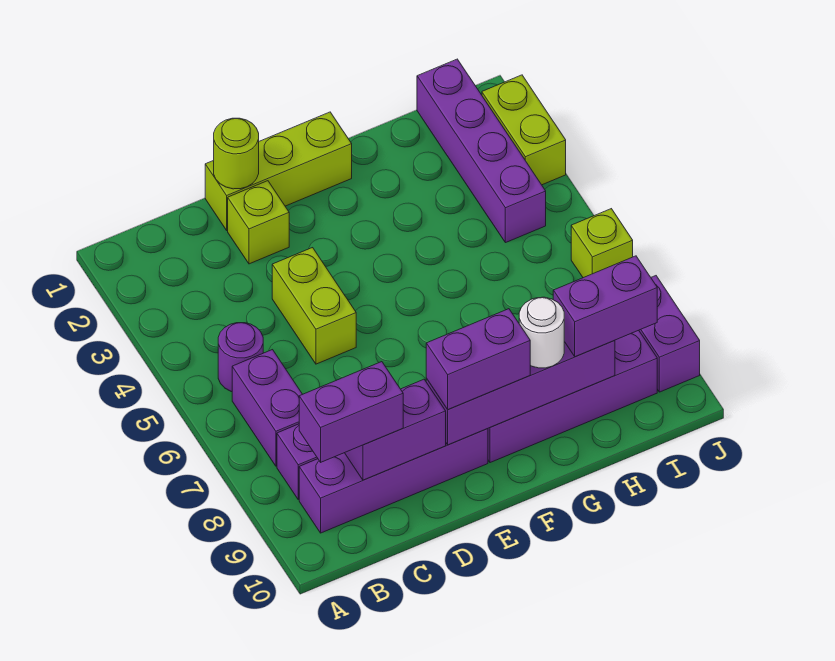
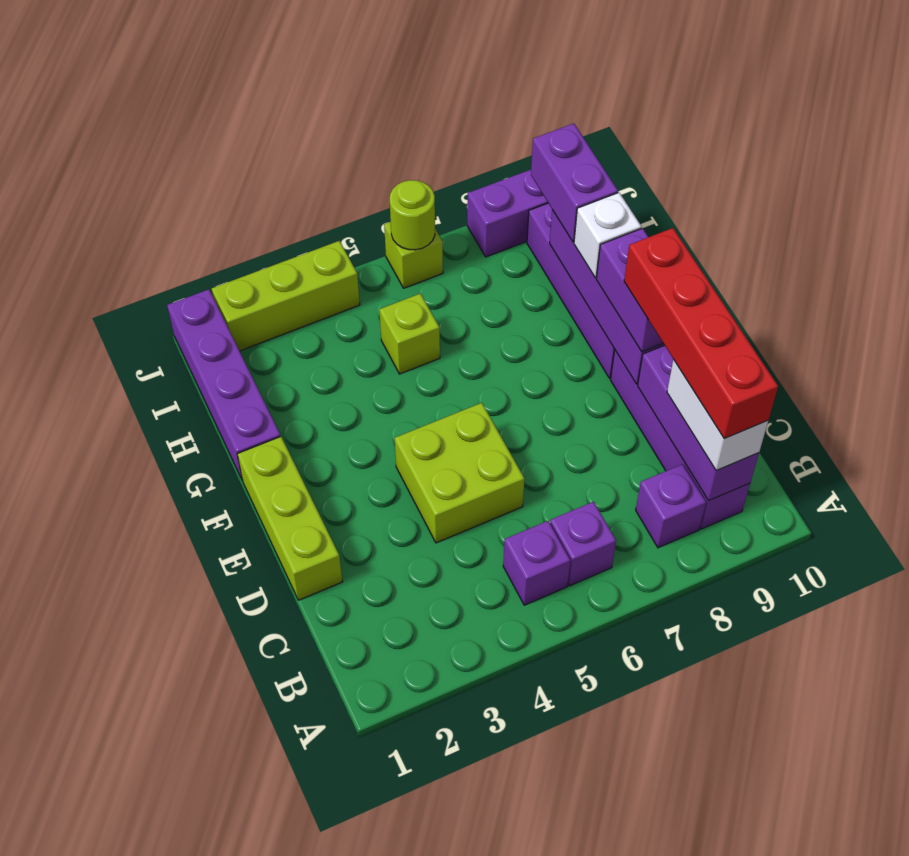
purple 1x1 round brick [218,323,263,392] -> purple 1x1 brick [503,521,570,605]
purple 1x2 brick [232,350,302,466] -> purple 1x1 brick [550,502,616,586]
purple 1x2 brick [299,362,403,462] -> white 1x2 brick [667,359,768,470]
none -> red 1x4 brick [624,228,778,439]
purple 1x2 brick [345,379,446,480] -> purple 1x3 brick [638,345,759,501]
lime 1x1 round brick [214,118,259,189] -> lime 1x1 round brick moved to [390,180,435,250]
lime 1x1 brick [228,181,289,264] -> lime 1x1 brick moved to [379,294,440,374]
lime 1x2 brick [272,248,356,364] -> lime 2x2 brick [395,403,525,543]
white 1x1 round brick [519,297,564,368] -> white 1x1 brick [574,193,641,278]
purple 1x4 brick [417,59,546,243] -> purple 1x4 brick turned to [167,289,281,481]
lime 1x2 brick [482,75,566,185] -> lime 1x3 brick [212,241,360,351]

